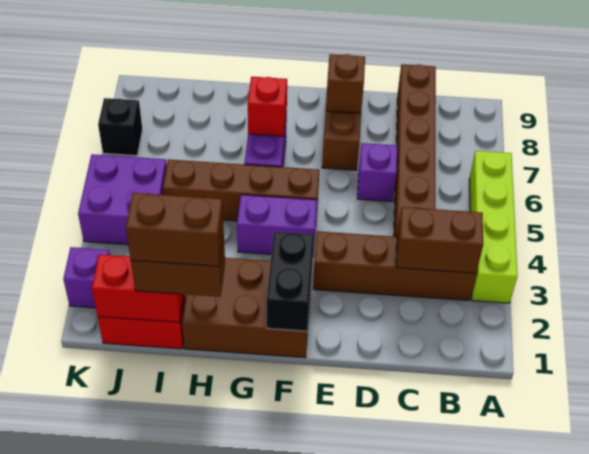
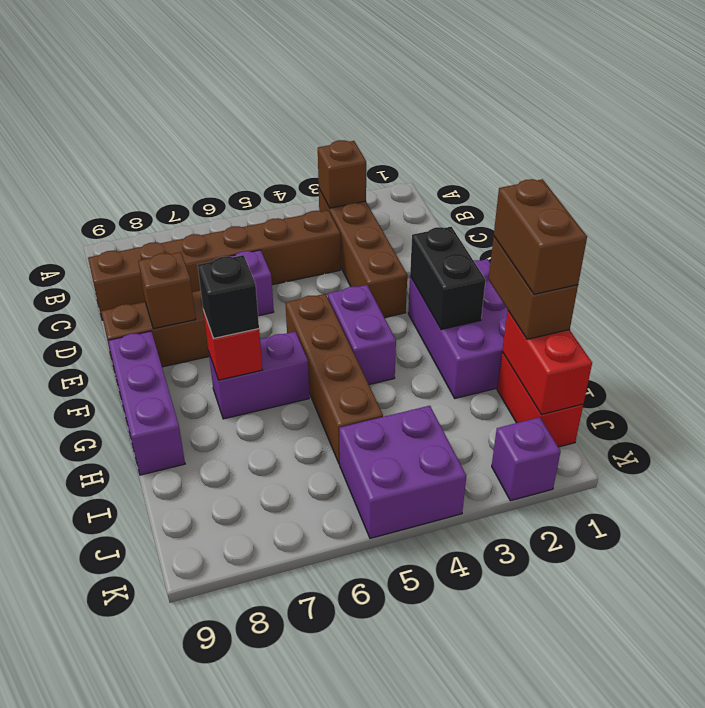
lime 1x4 brick [469,151,517,303] -> none
brown 1x2 brick [396,207,483,273] -> brown 1x1 brick [318,140,366,208]
brown 2x3 brick [182,258,312,358] -> purple 2x3 brick [408,259,508,398]
black 1x2 brick [267,232,314,331] -> black 1x2 brick turned to [410,227,485,330]
none -> purple 1x3 brick [108,331,185,475]
black 1x1 brick [98,98,143,156] -> black 1x1 brick moved to [198,255,259,339]

